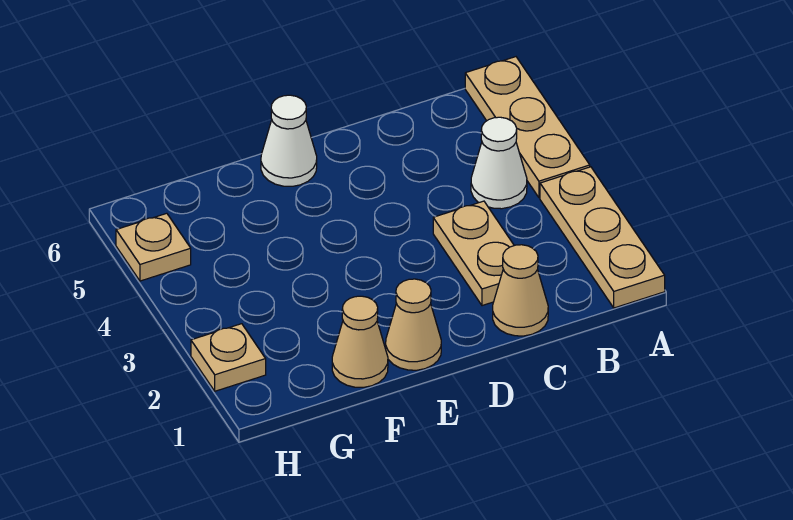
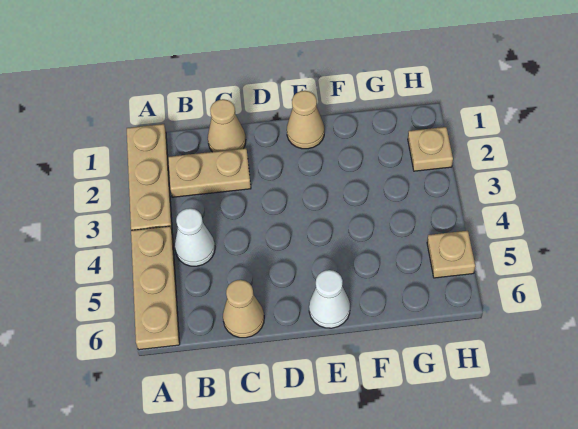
tan 1x2 plate [433,201,514,306] -> tan 1x2 plate turned to [168,148,251,197]
tan 1x1 cone [332,296,388,387] -> tan 1x1 cone moved to [223,280,264,338]

